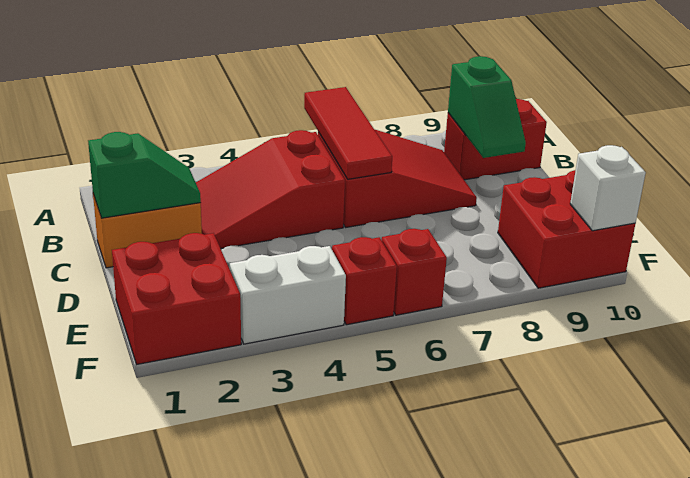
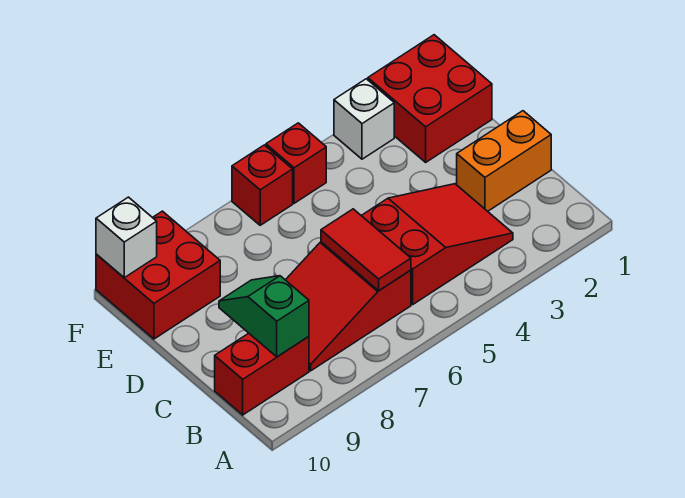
red 1x3 tile [304,87,392,179] -> red 1x2 tile [321,209,411,290]
green 1x2 slope [88,132,201,218] -> none
white 1x2 brick [230,246,346,344] -> white 1x1 brick [334,79,394,159]

